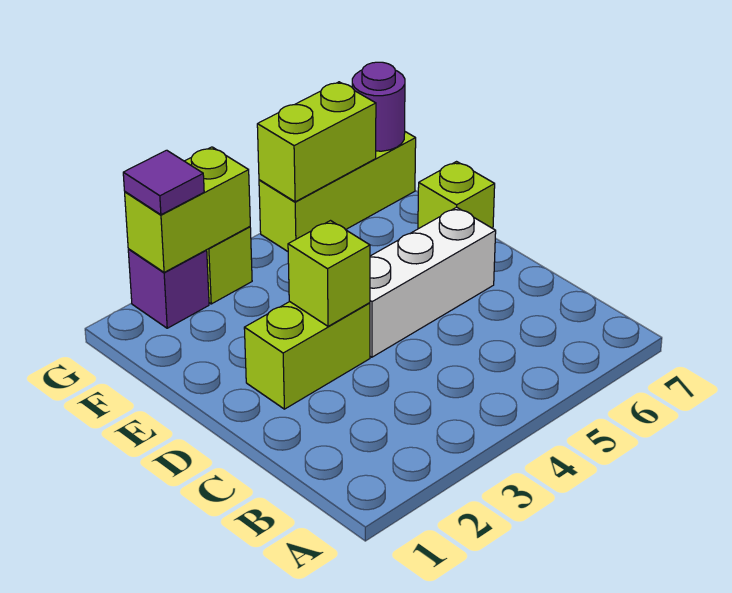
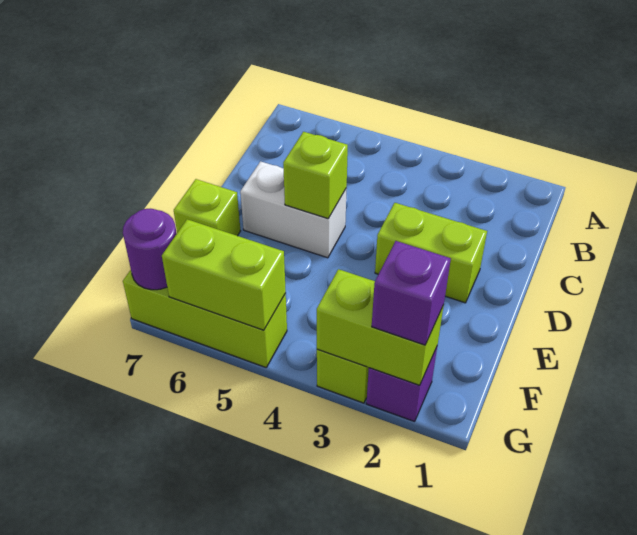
lime 1x1 brick [288,221,370,326] -> lime 1x1 brick moved to [283,132,348,218]
white 1x3 brick [370,207,496,357] -> white 1x2 brick [240,161,347,258]
purple 1x1 tile [123,150,204,215] -> purple 1x1 brick [372,241,451,345]

